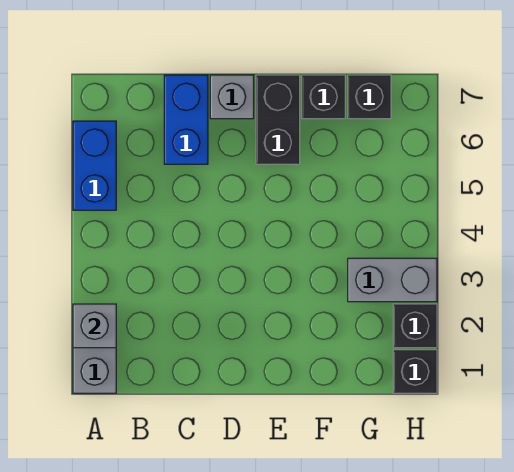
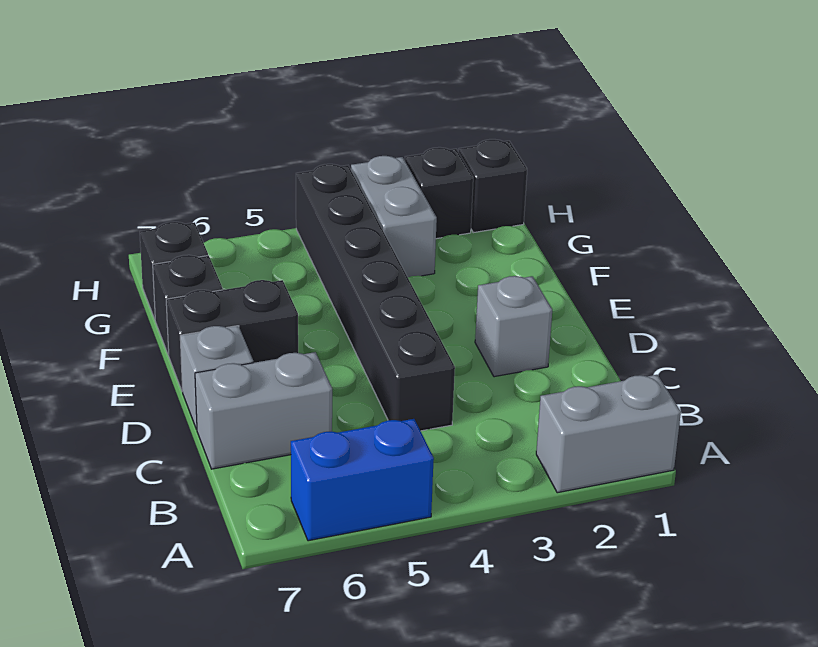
grey 1x1 brick [73,304,116,348] -> grey 1x1 brick moved to [475,276,552,377]
none -> black 1x6 brick [296,164,455,431]
blue 1x2 brick [164,75,208,164] -> grey 1x2 brick [195,352,332,469]

